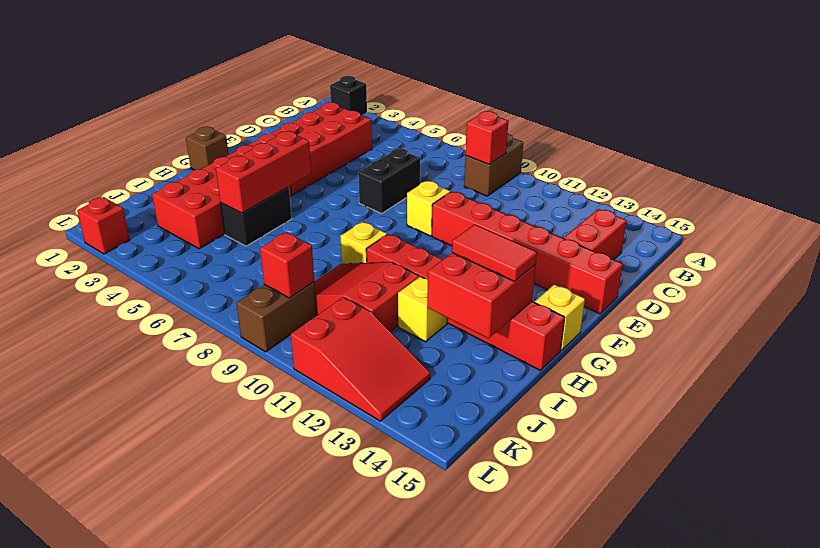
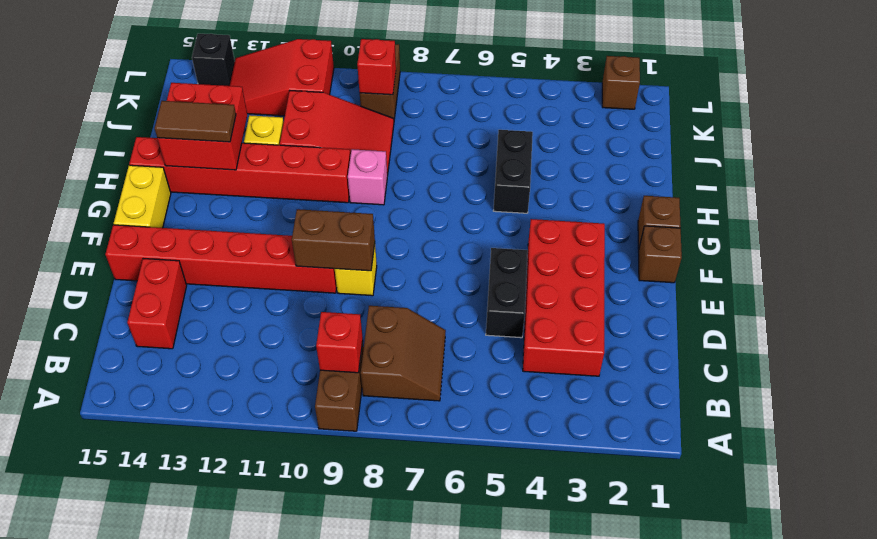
black 1x1 brick [330,76,367,115] -> black 1x1 brick moved to [192,34,235,86]
none -> brown 2x2 slope [361,306,446,401]
black 1x2 brick [358,148,420,213] -> black 1x2 brick moved to [486,248,528,338]
none -> brown 1x2 brick [292,209,375,271]
none -> brown 1x1 brick [638,226,682,283]
red 2x4 brick [152,145,292,249] -> none
red 1x3 brick [216,131,311,213] -> none
yellow 1x1 brick [535,285,585,350] -> yellow 1x2 brick [114,165,171,228]
yellow 1x1 brick [340,222,387,264] -> pink 1x1 brick [348,149,387,205]
red 1x2 tile [452,224,537,281] -> brown 1x2 tile [155,101,236,142]
red 1x1 brick [77,197,130,254] -> brown 1x1 brick [602,56,640,109]

